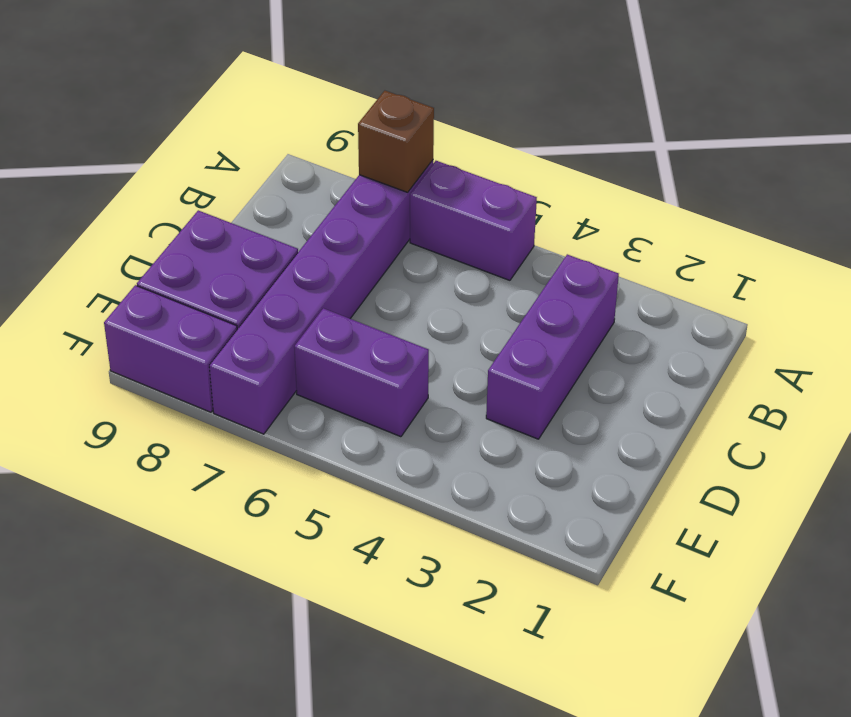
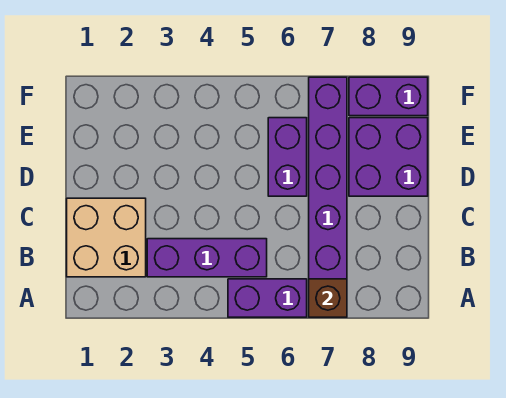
none -> tan 2x2 brick [67,198,146,277]
purple 1x3 brick [486,254,619,439] -> purple 1x3 brick turned to [147,239,267,277]
purple 1x2 brick [294,308,429,437] -> purple 1x2 brick turned to [268,118,307,196]

